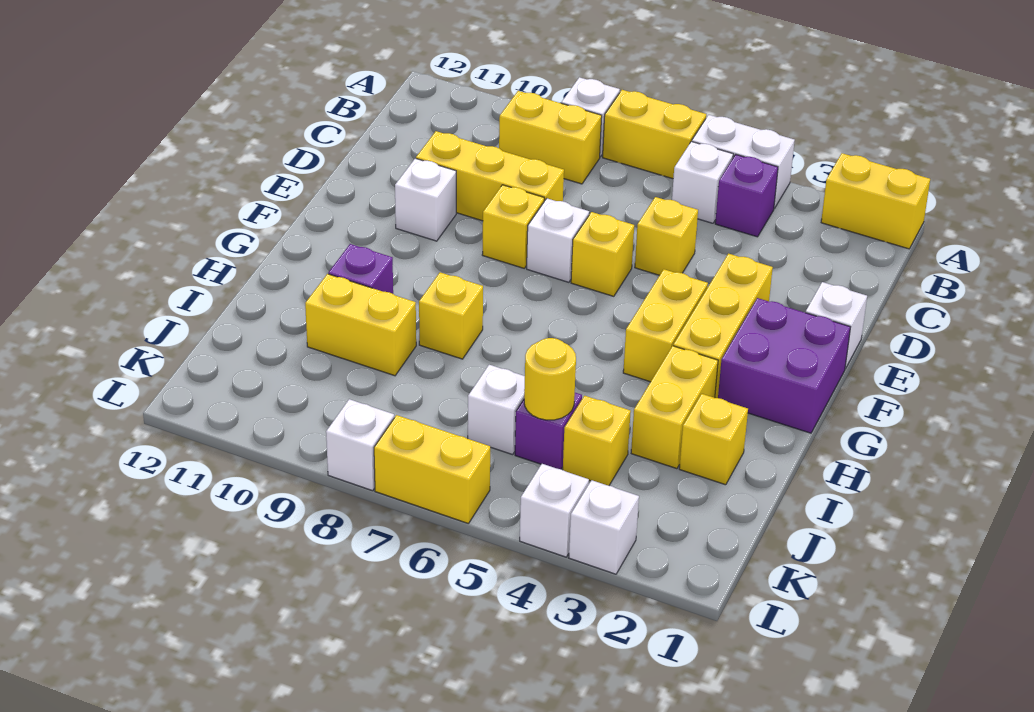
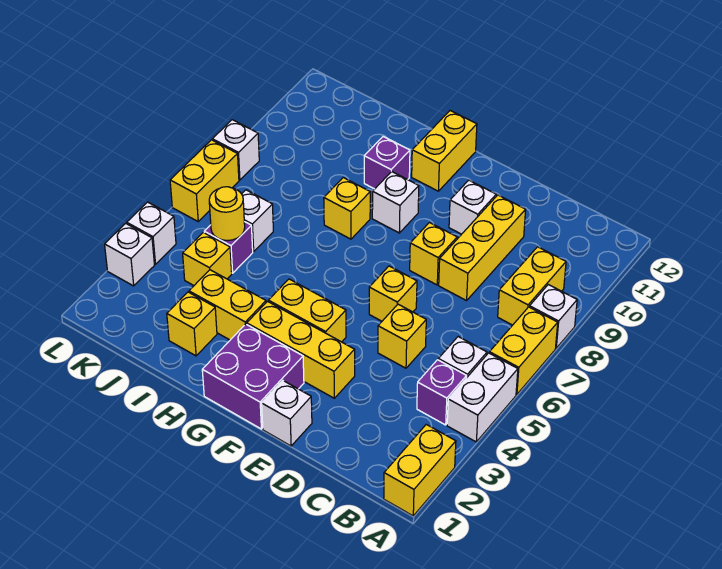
white 1x1 brick [527,198,589,282] -> white 1x1 brick moved to [372,171,419,233]
yellow 1x2 brick [305,274,416,376] -> yellow 1x2 brick moved to [412,111,477,191]

